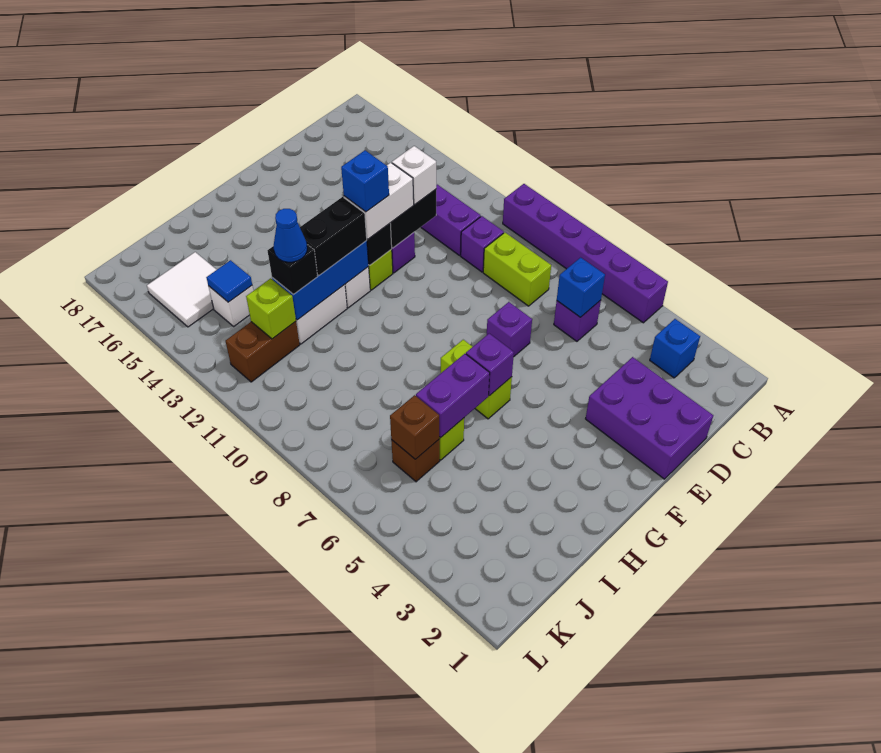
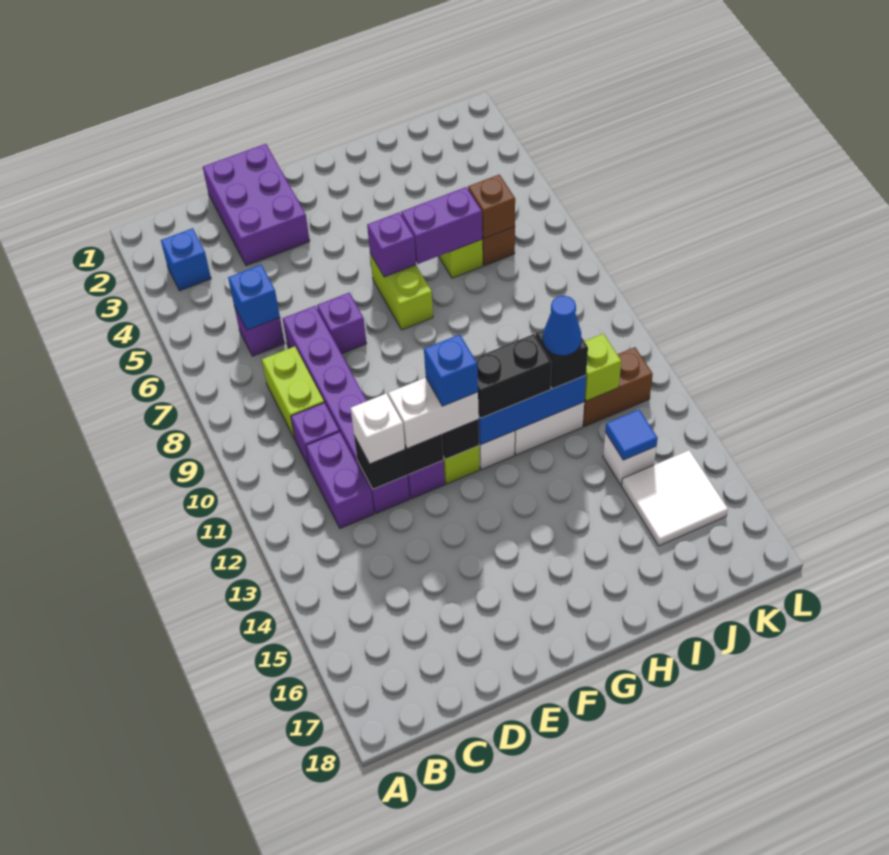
purple 1x6 brick [503,184,668,323] -> purple 1x6 brick moved to [283,306,409,513]

